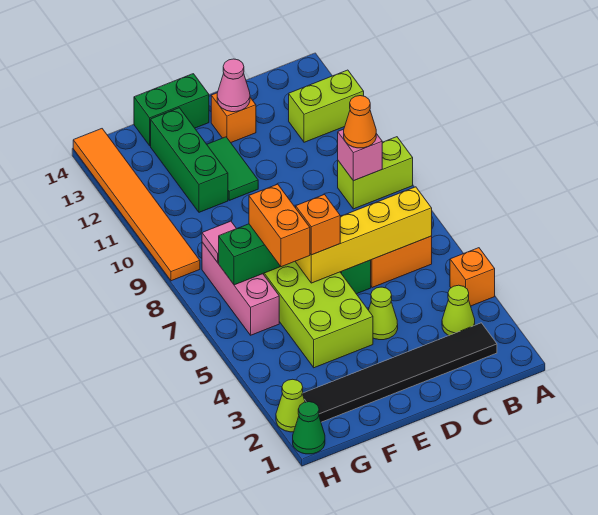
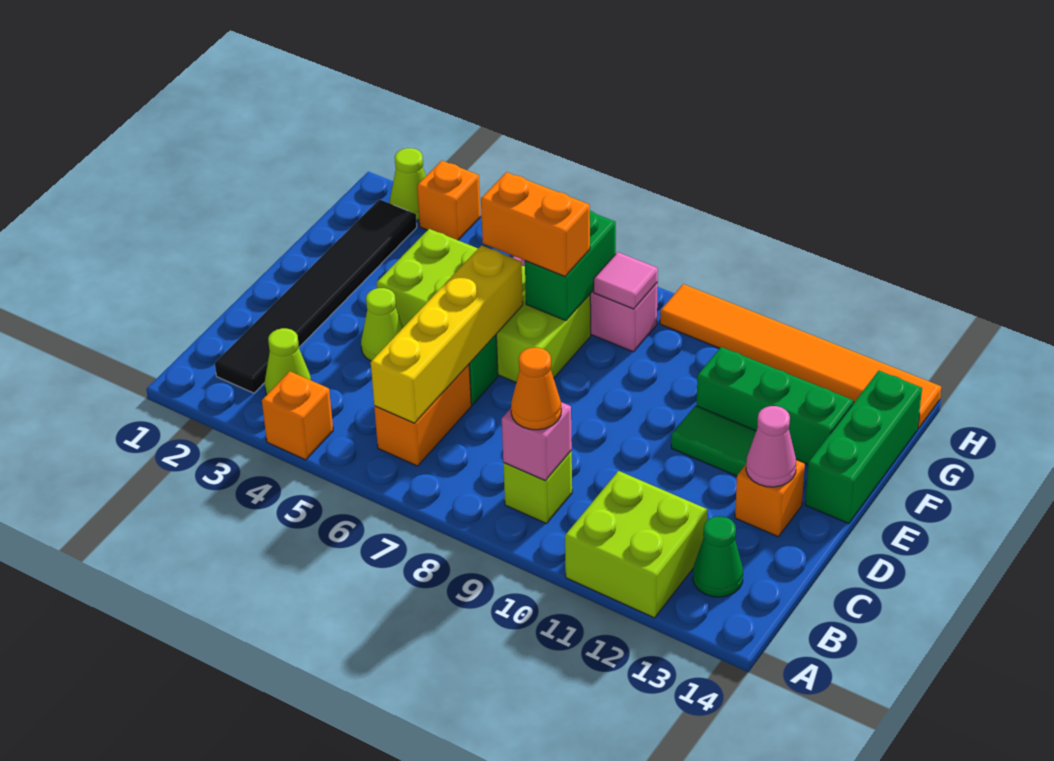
lime 1x2 brick [338,137,413,209] -> lime 1x1 brick [503,451,572,523]
lime 1x2 brick [289,70,364,142] -> lime 2x2 brick [565,471,708,618]
orange 1x1 brick [296,195,340,255] -> orange 1x1 brick moved to [417,161,481,240]
green 1x2 brick [134,74,209,146] -> green 1x3 brick [805,371,922,524]
green 1x1 cone [293,402,325,454] -> green 1x1 cone moved to [693,516,743,597]

